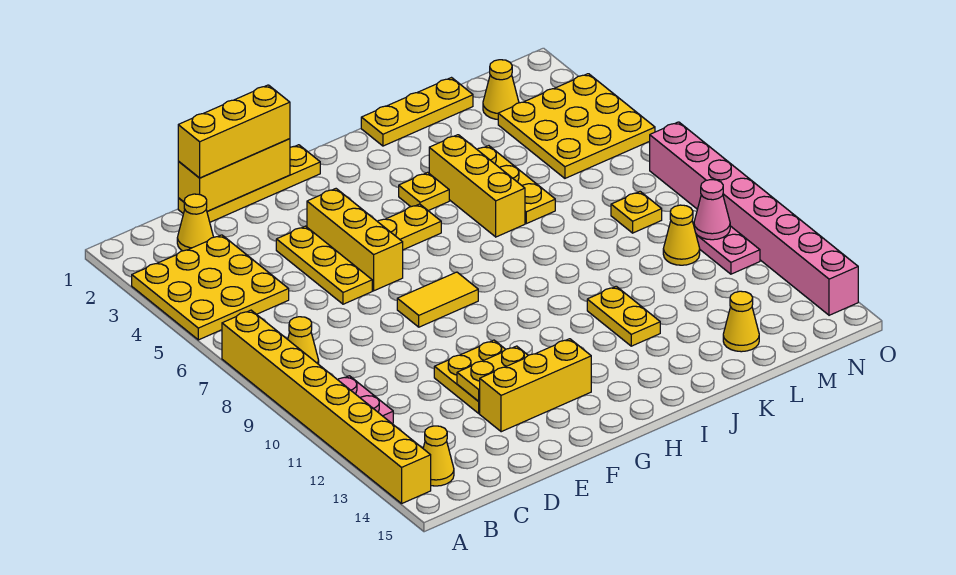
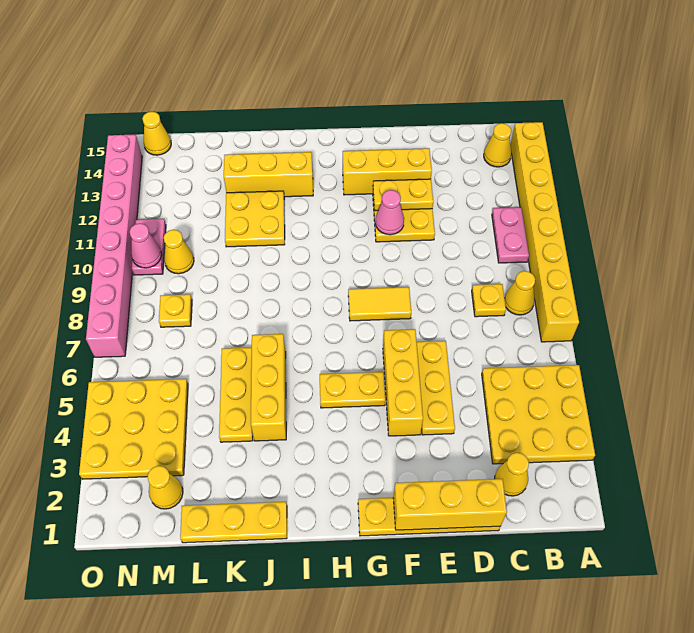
yellow 1x3 brick [178,85,290,178] -> yellow 1x3 brick moved to [224,152,313,197]
none -> pink 1x1 cone [375,190,404,235]
yellow 1x1 plate [399,172,449,211] -> yellow 1x1 plate moved to [472,284,506,317]
yellow 1x2 plate [587,286,660,346] -> yellow 2x2 plate [225,191,285,247]
yellow 1x1 cone [723,291,759,352] -> yellow 1x1 cone moved to [142,112,171,155]

